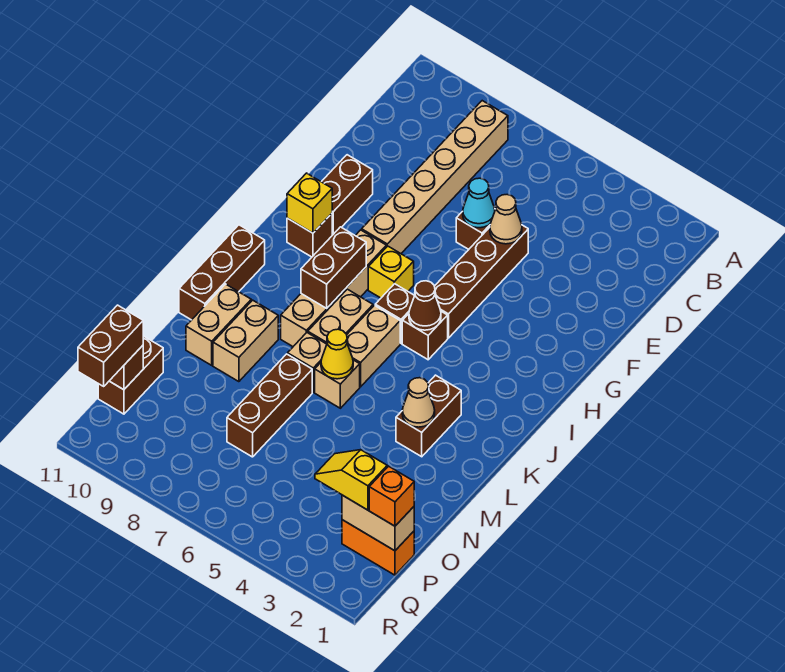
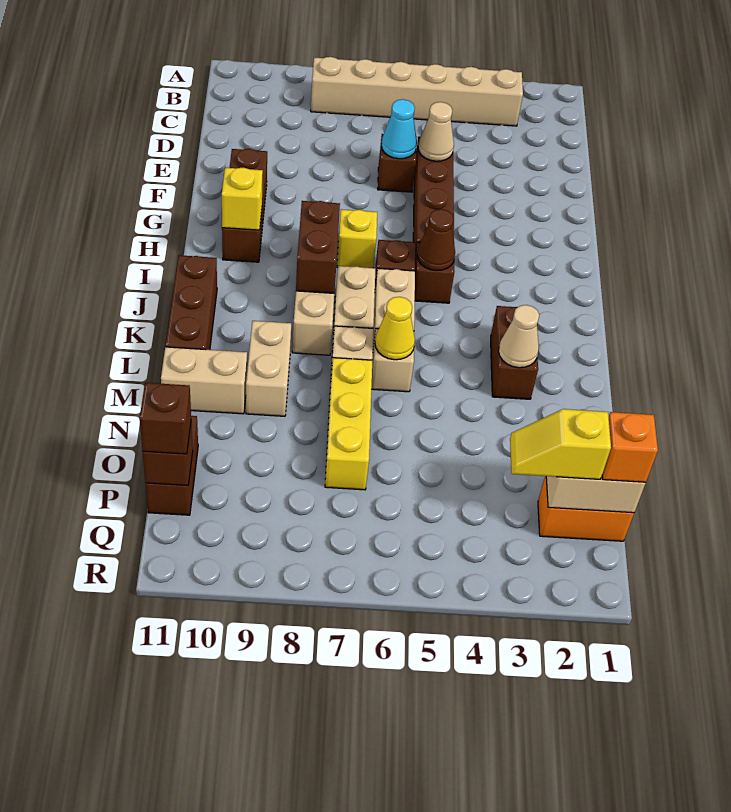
tan 1x6 brick [362,101,508,254] -> tan 1x6 brick turned to [311,57,523,126]
tan 1x2 brick [186,284,251,365] -> tan 1x2 brick turned to [161,347,247,414]
brown 1x3 brick [227,354,312,457] -> yellow 1x3 brick [325,358,372,490]
brown 1x2 brick [78,305,143,386] -> brown 1x1 brick [140,383,191,454]

